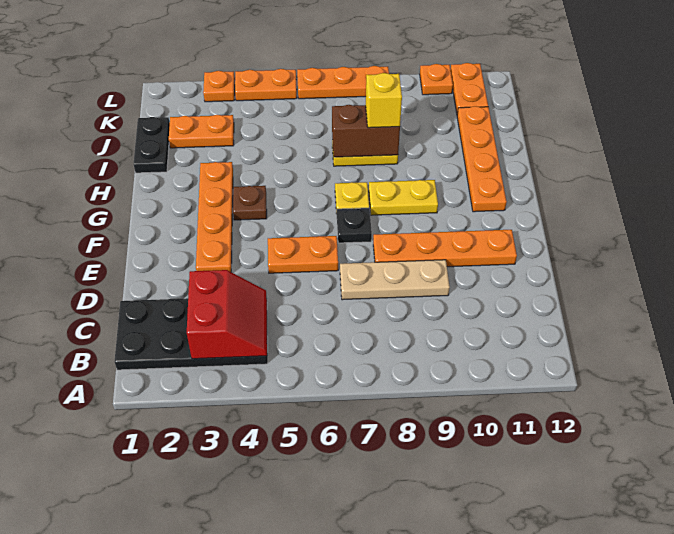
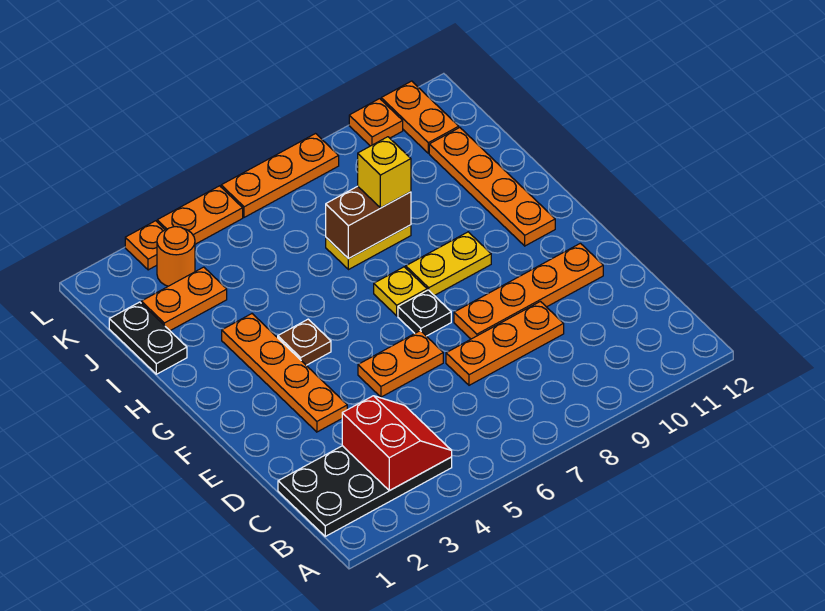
tan 1x3 plate [340,260,450,300] -> orange 1x3 plate [446,302,564,385]
none -> orange 1x1 round brick [157,227,195,286]

